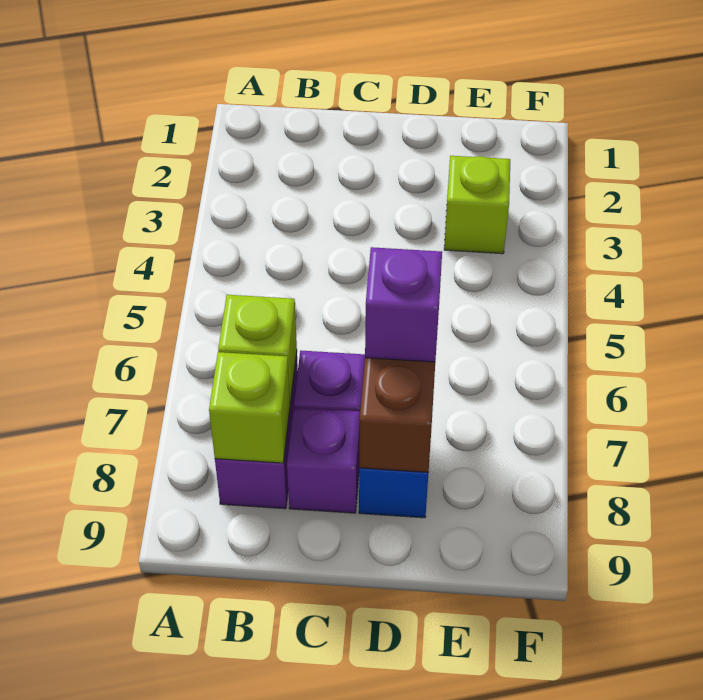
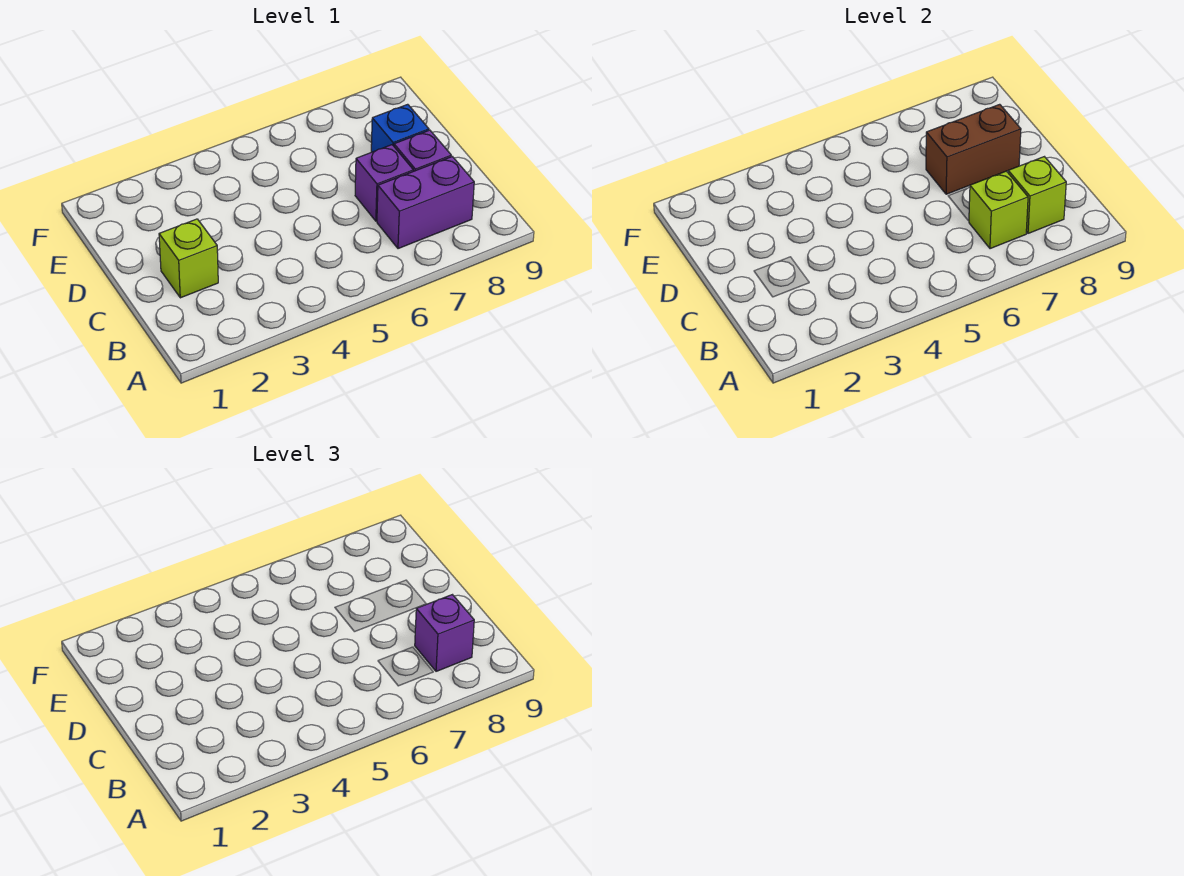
purple 1x1 brick [365,247,442,362] -> purple 1x1 brick moved to [415,595,474,671]
lime 1x1 brick [444,156,510,254] -> lime 1x1 brick moved to [159,219,218,298]

